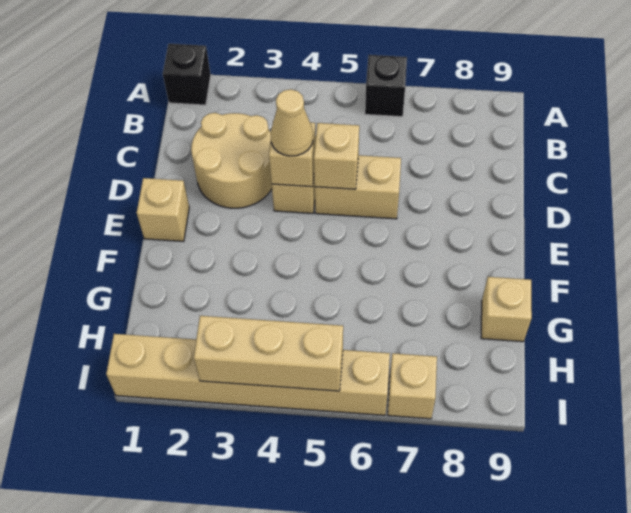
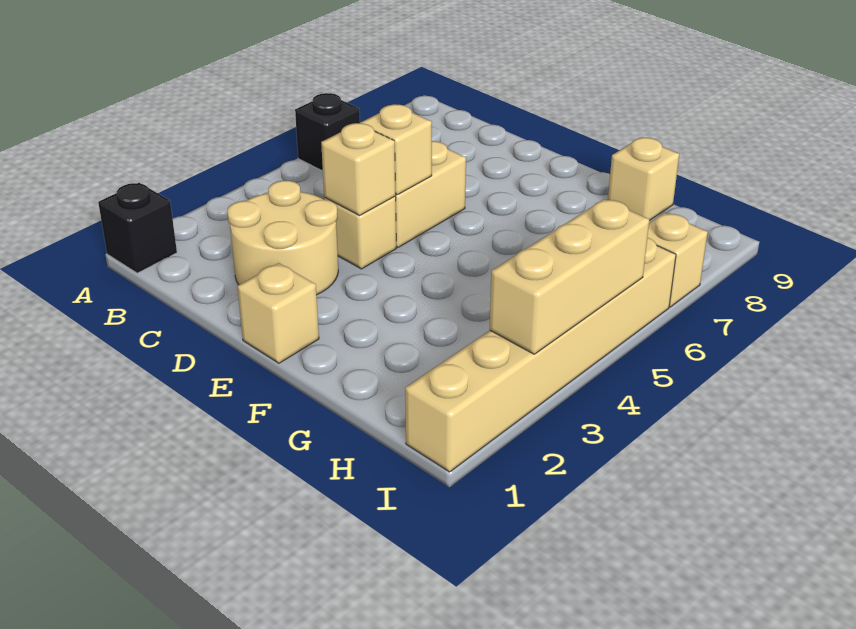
tan 1x1 cone [271,89,313,156] -> none

